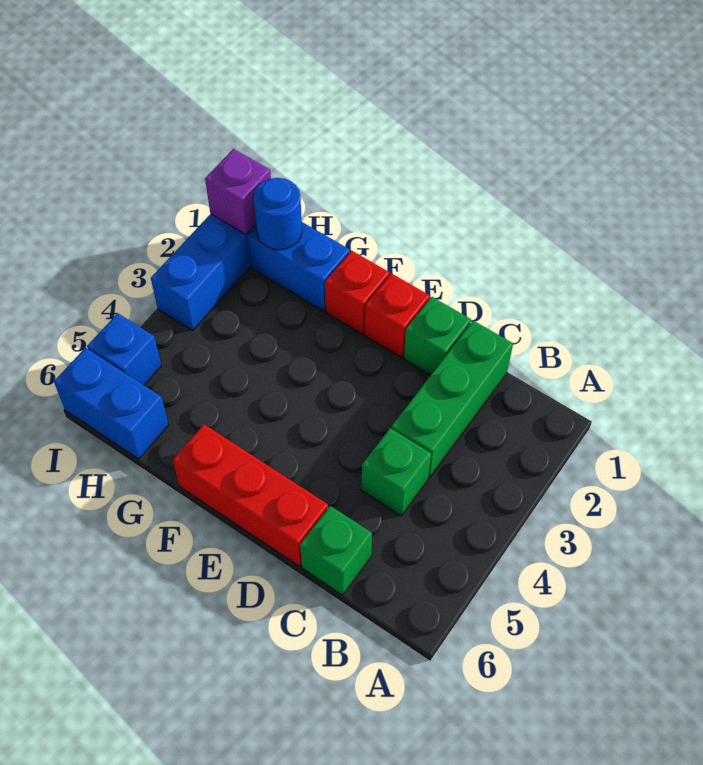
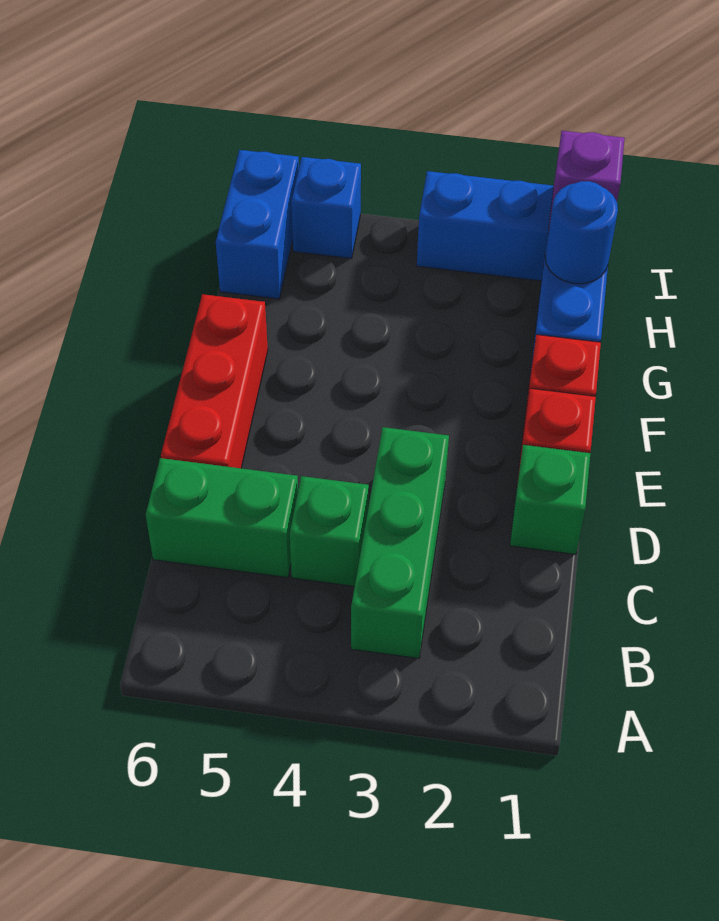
green 1x3 brick [391,321,513,478] -> green 1x3 brick turned to [351,427,449,658]
green 1x1 brick [300,506,372,595] -> green 1x2 brick [146,458,298,578]

